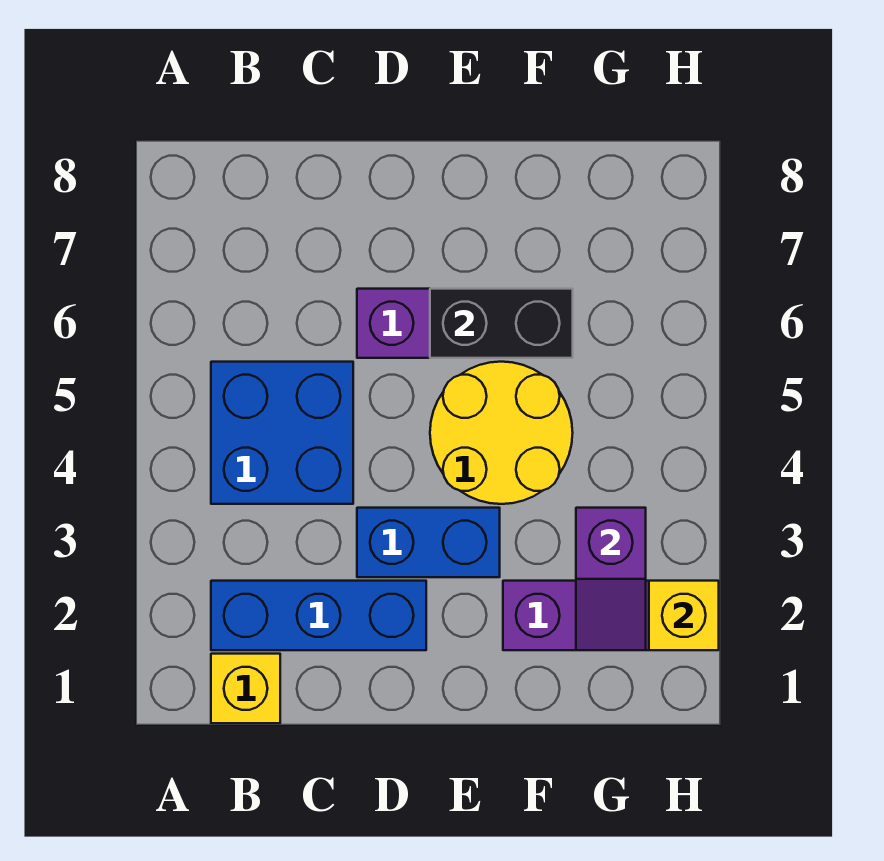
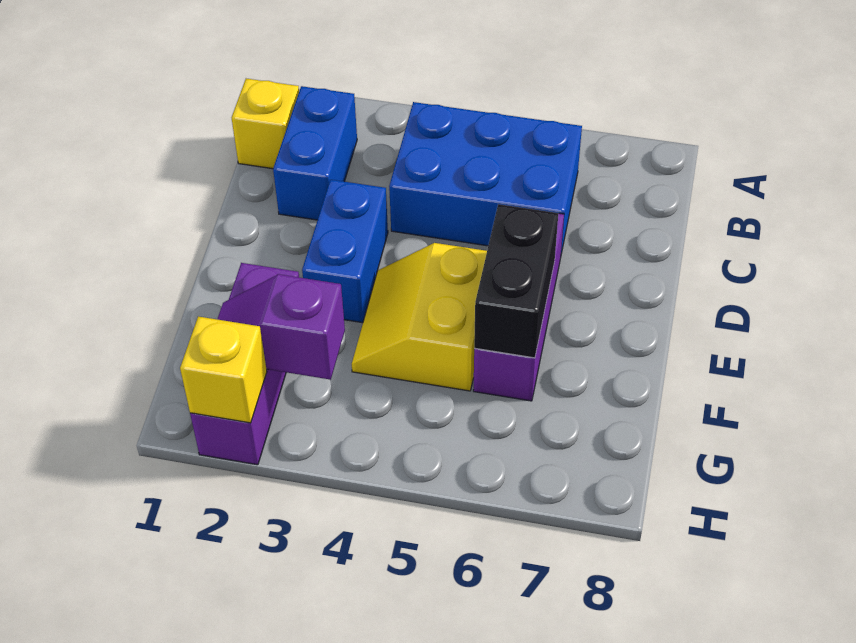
blue 1x3 brick [211,581,426,650] -> blue 1x2 brick [273,86,357,220]
blue 2x2 brick [211,362,353,504] -> blue 2x3 brick [389,102,582,254]
yellow 2x2 round brick [430,362,573,504] -> yellow 2x2 slope [352,243,487,391]

